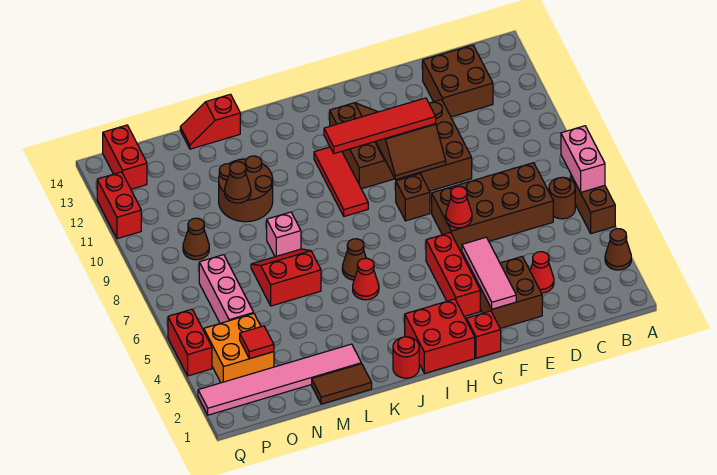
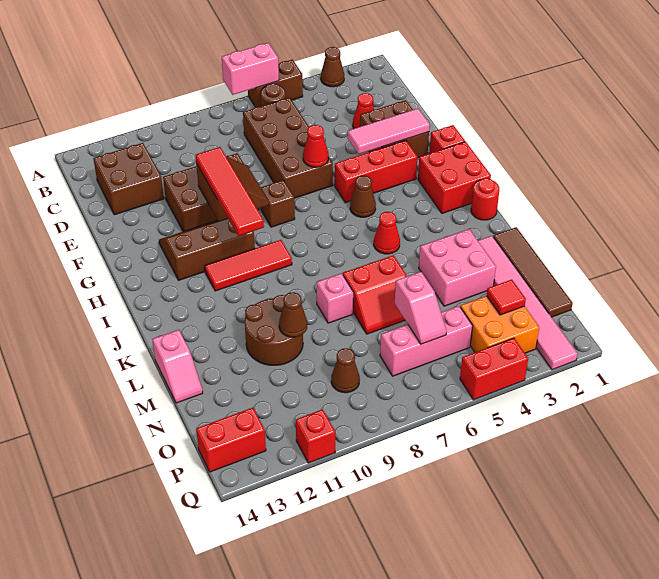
brown 1x1 cone [342,239,366,280] -> brown 1x1 cone moved to [350,176,376,217]
brown 1x2 tile [312,364,372,404] -> brown 1x4 tile [493,227,573,317]
none -> pink 2x2 brick [419,229,496,306]
red 2x2 slope [251,249,321,306] -> red 2x2 slope turned to [343,255,407,334]
red 1x2 slope [180,94,240,149] -> pink 1x2 slope [152,330,203,403]
none -> pink 1x2 slope [395,272,447,344]
red 1x2 brick [97,172,141,239] -> red 1x1 brick [296,409,335,463]

